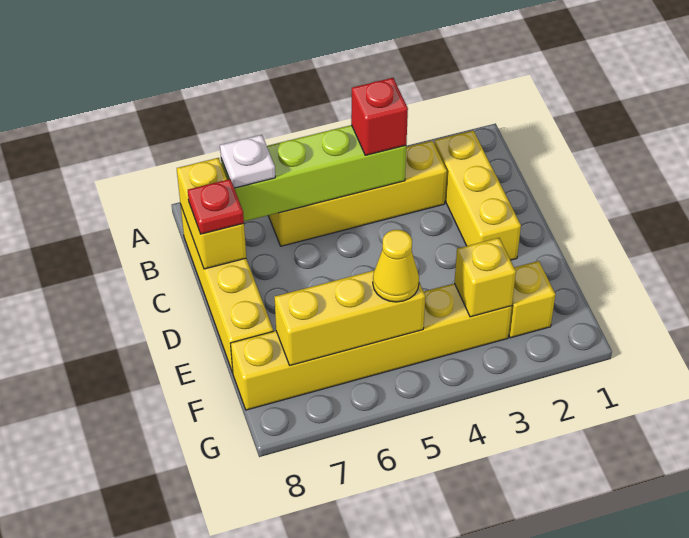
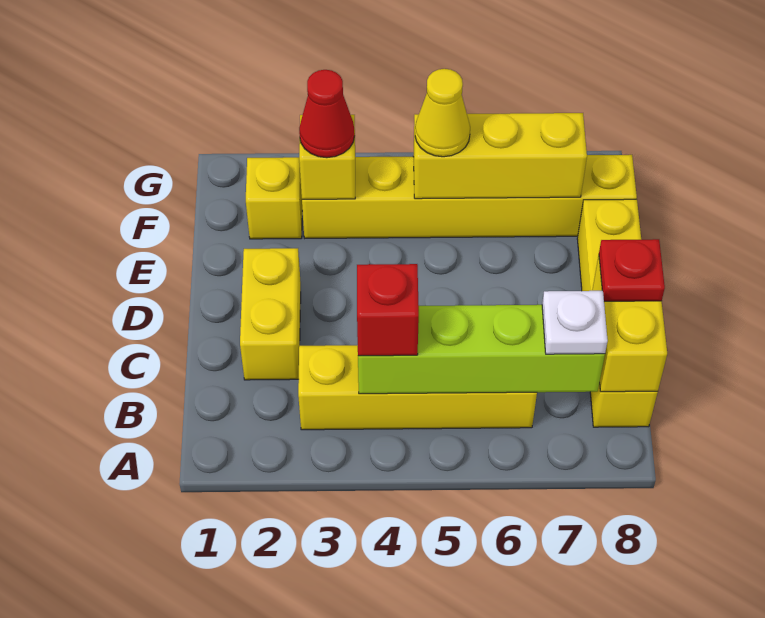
yellow 1x3 brick [434,131,521,260] -> yellow 1x2 brick [240,248,301,380]
none -> red 1x1 cone [299,70,355,158]

